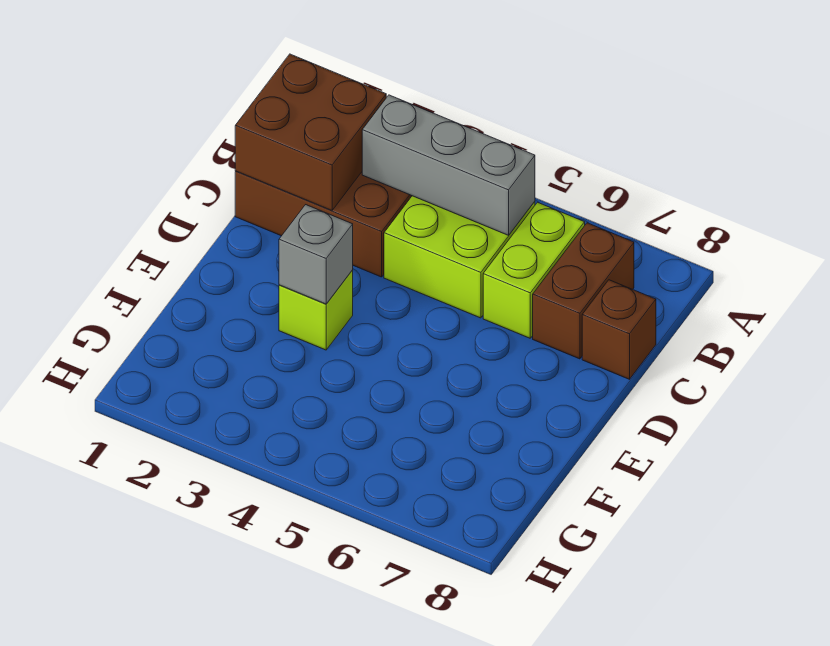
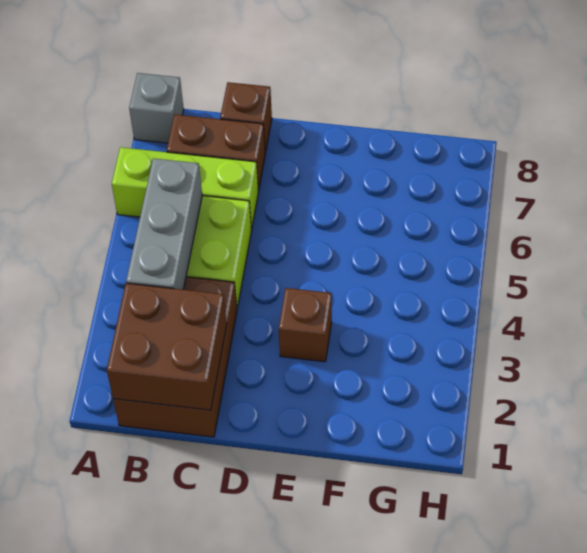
lime 1x2 brick [483,202,585,338] -> lime 1x3 brick [112,147,258,229]
lime 1x1 brick [279,270,353,350] -> brown 1x1 brick [279,288,332,362]
grey 1x1 brick [279,205,353,304] -> grey 1x1 brick moved to [129,73,184,143]

